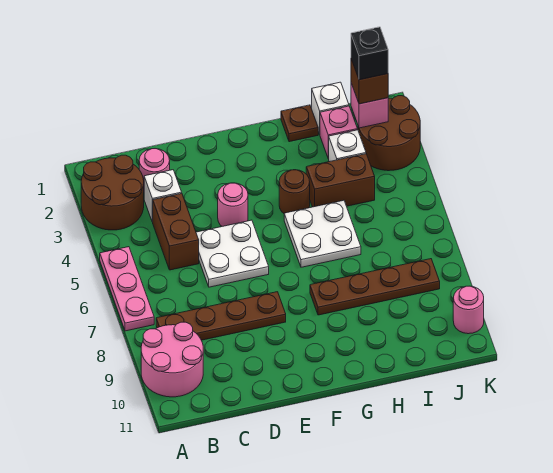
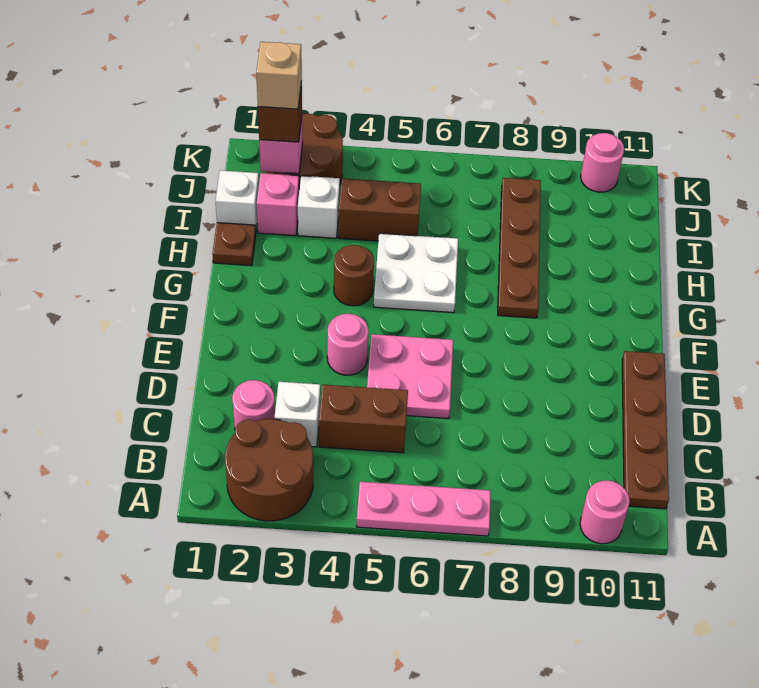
pink 2x2 round brick [141,322,203,397] -> pink 1x1 round brick [580,480,630,544]
brown 1x4 plate [156,292,286,340] -> brown 1x4 plate moved to [622,351,669,509]
white 2x2 plate [196,220,269,287] -> pink 2x2 plate [367,334,453,419]
brown 1x2 brick [306,154,375,207] -> brown 1x2 brick turned to [338,178,421,241]
black 1x1 brick [351,27,388,80] -> tan 1x1 brick [256,42,302,109]

